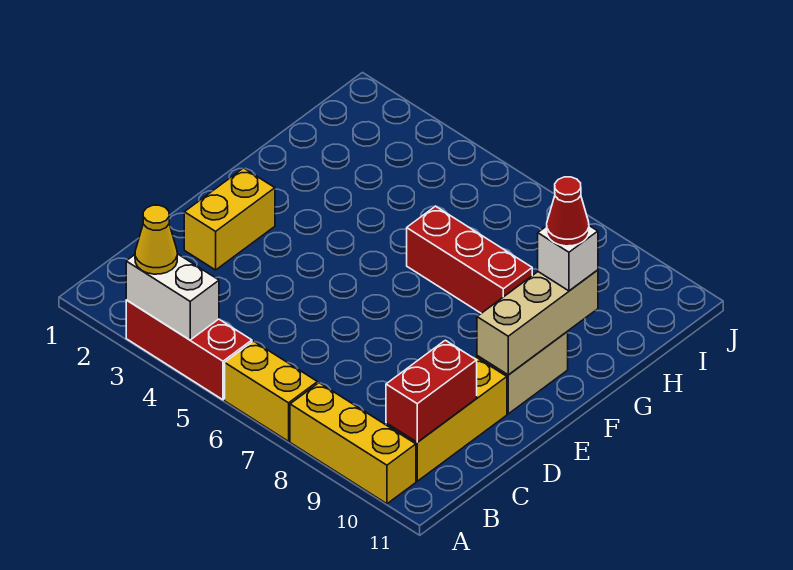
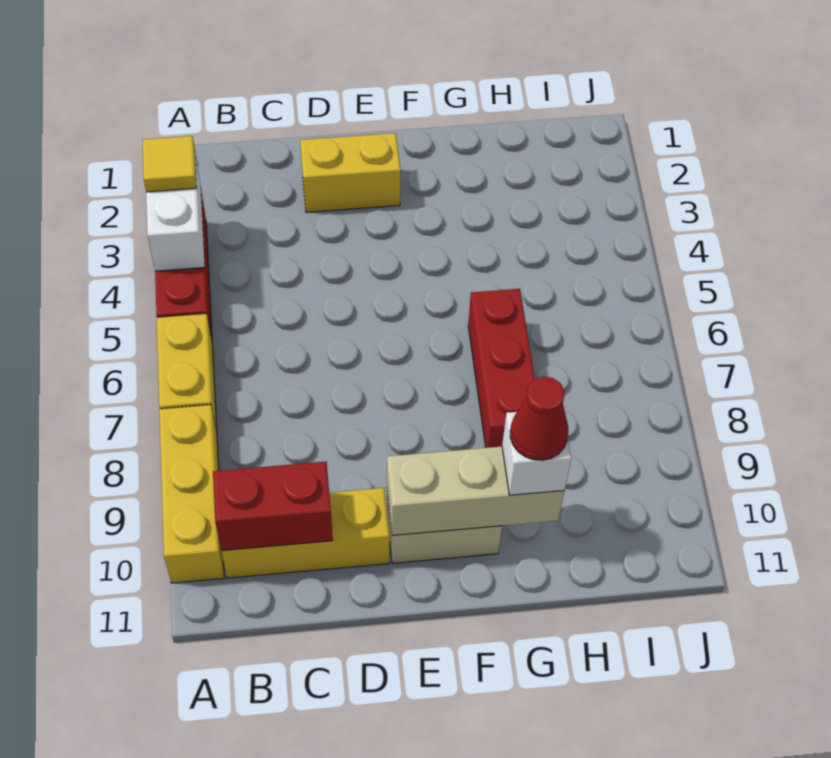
yellow 1x1 cone [135,205,177,274] -> yellow 1x1 tile [142,136,197,192]

